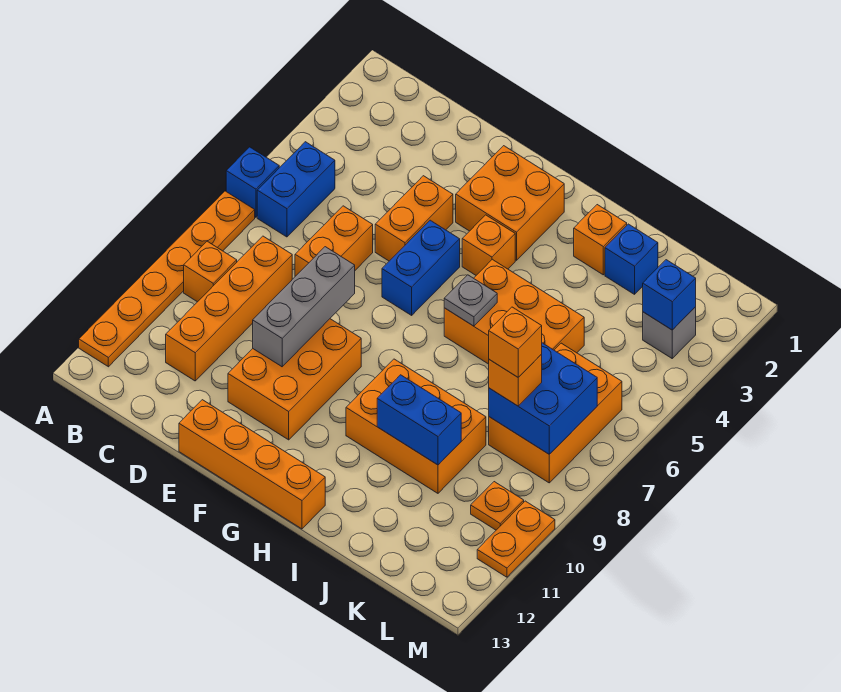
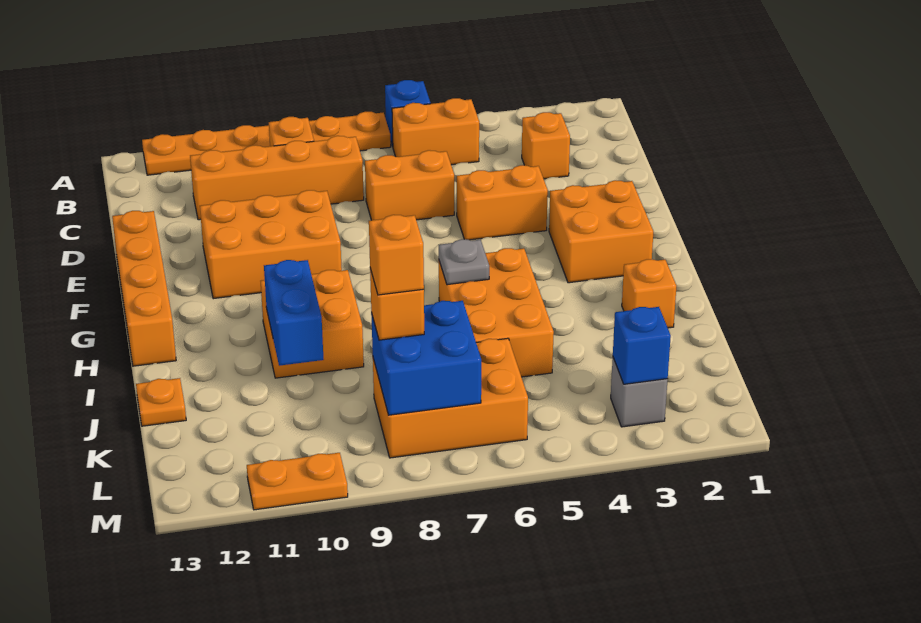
blue 1x2 brick [257,142,335,237] -> orange 1x2 brick [392,98,479,165]
grey 1x3 brick [253,247,355,367] -> none
blue 1x2 brick [382,220,460,315] -> none
orange 1x1 brick [462,215,515,275] -> orange 1x1 brick moved to [522,112,570,179]
orange 2x3 brick [346,359,486,493] -> orange 2x2 brick [261,270,364,378]
blue 1x1 brick [605,224,658,294] -> none
orange 1x1 plate [471,482,524,530] -> orange 1x1 plate moved to [136,378,186,426]

